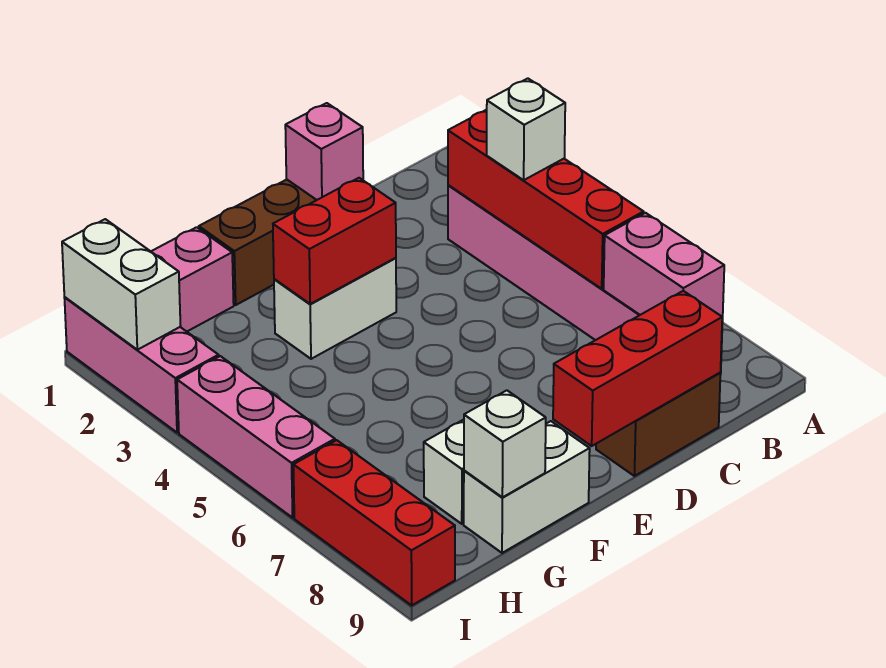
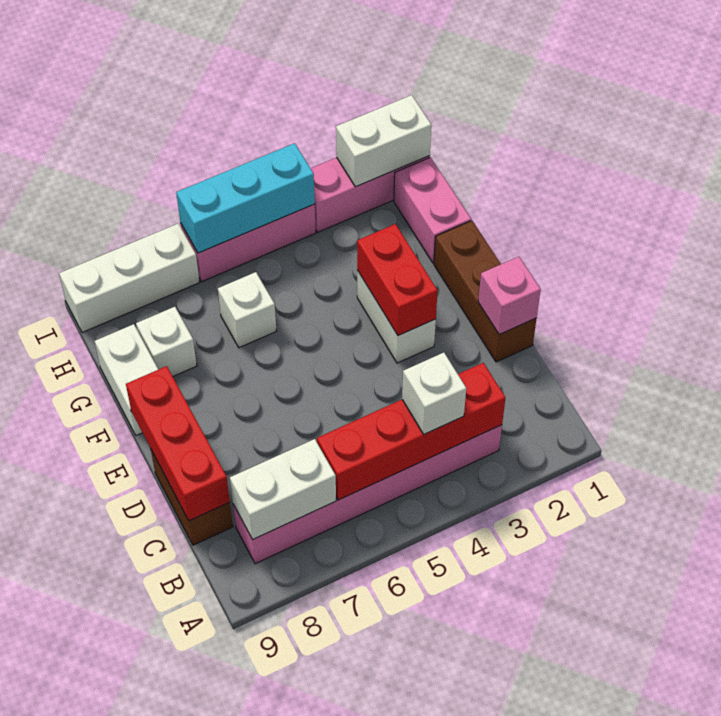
pink 1x2 brick [604,213,724,320] -> white 1x2 brick [230,439,336,539]
white 1x1 brick [464,390,546,497] -> white 1x1 brick moved to [218,272,276,348]
none -> cyan 1x3 brick [176,143,315,253]
red 1x3 brick [293,440,455,605] -> white 1x3 brick [59,224,200,333]

